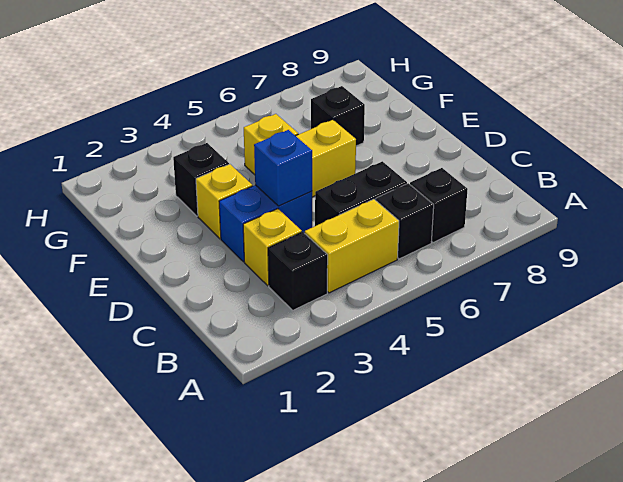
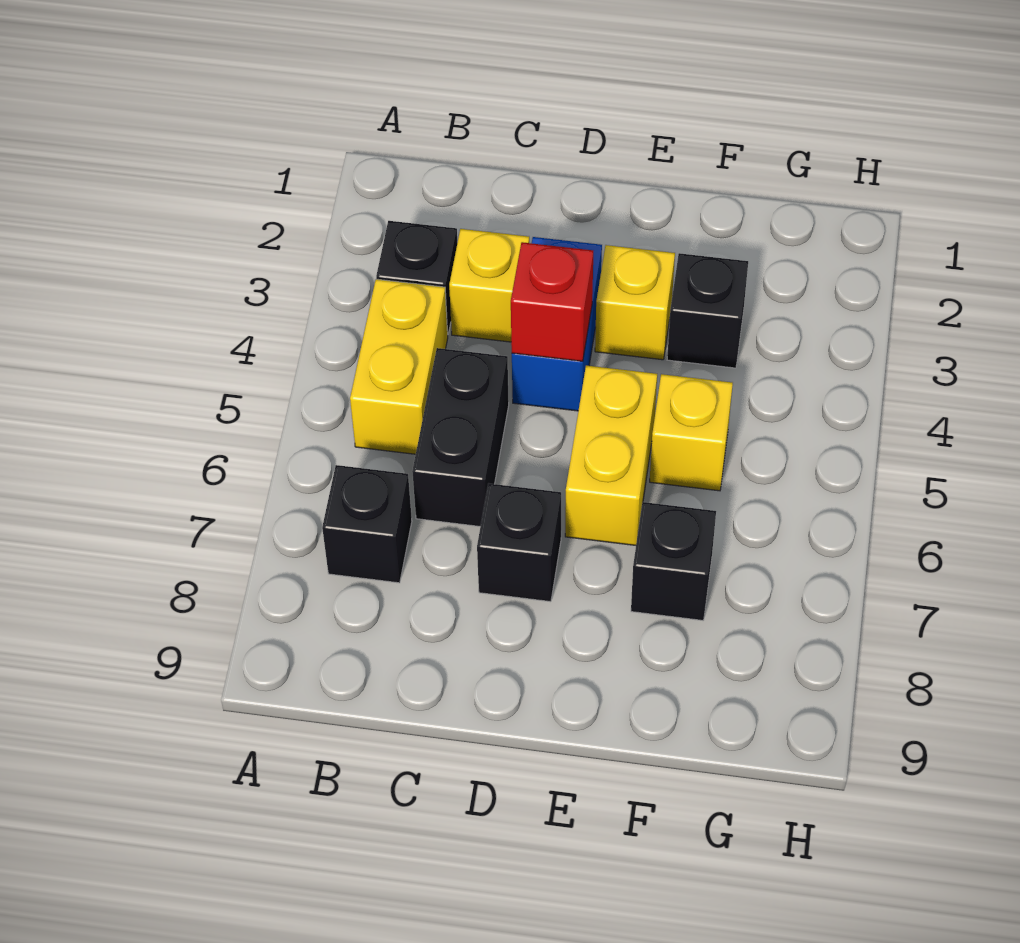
black 1x1 brick [376,183,434,259] -> black 1x1 brick moved to [477,484,561,602]
blue 1x1 brick [254,130,312,206] -> red 1x1 brick [511,242,593,361]

